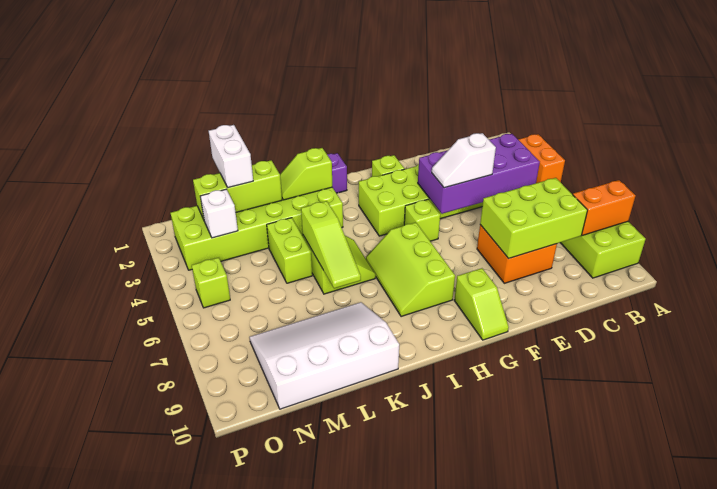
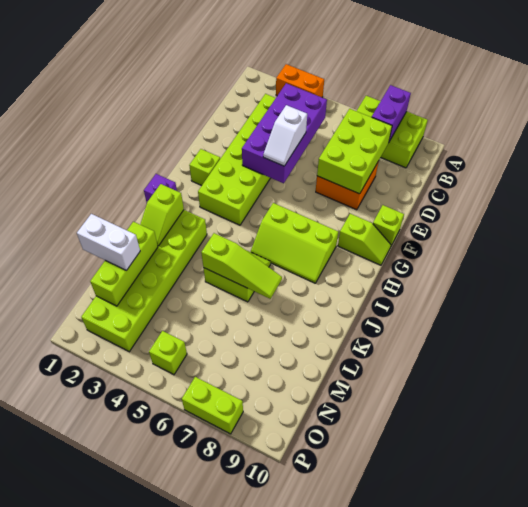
orange 1x2 brick [573,180,635,235] -> purple 1x2 brick [372,85,411,141]
lime 1x1 brick [404,199,440,241] -> lime 1x1 brick moved to [373,205,404,245]
white 3x4 slope [249,302,399,409] -> none
lime 1x2 brick [267,218,312,283] -> lime 1x2 brick moved to [182,377,243,434]
white 1x1 brick [200,189,238,238] -> none

